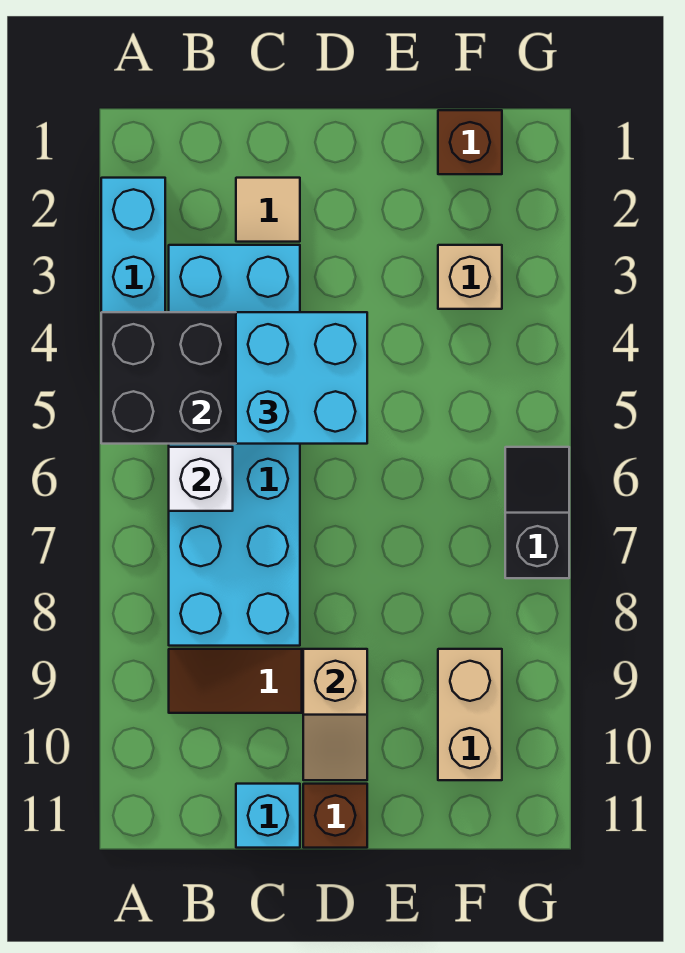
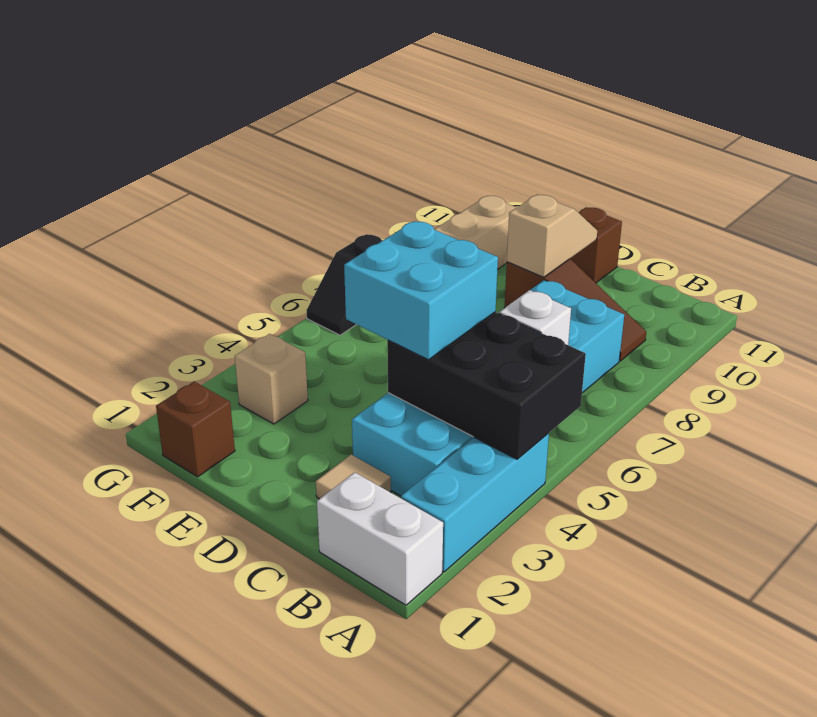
none -> white 1x2 brick [317,472,443,605]
cyan 1x1 brick [236,784,300,848] -> none

